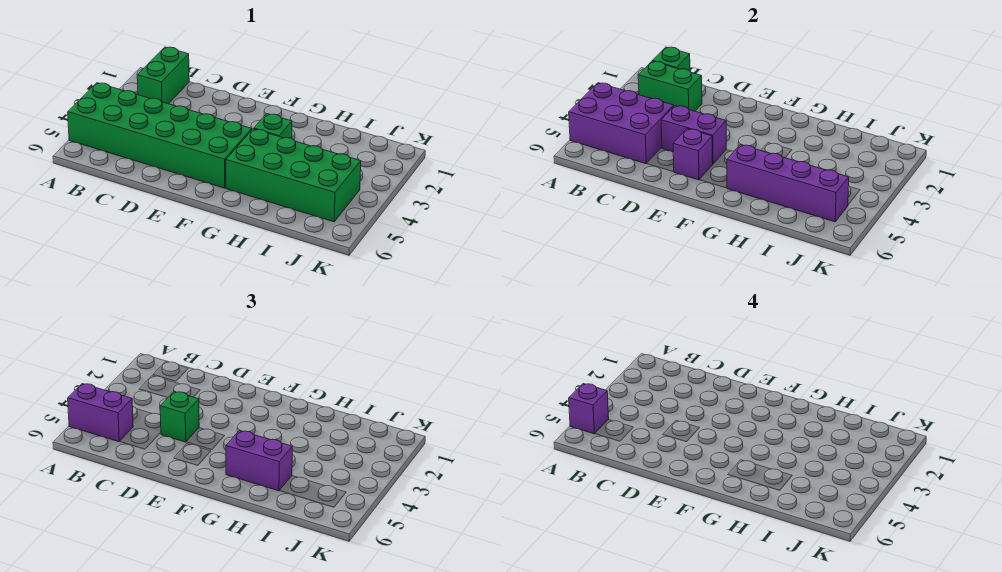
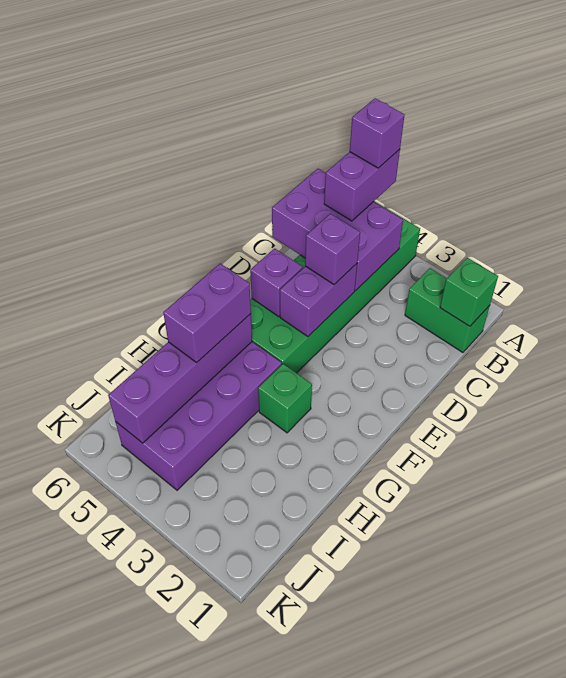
purple 2x3 brick [569,83,674,164] -> purple 2x3 brick turned to [272,169,403,291]
green 1x2 brick [638,61,702,111] -> none
green 1x1 brick [160,392,199,442] -> purple 1x1 brick [305,214,360,284]
green 2x4 brick [226,129,361,222] -> purple 2x4 brick [116,342,282,490]

